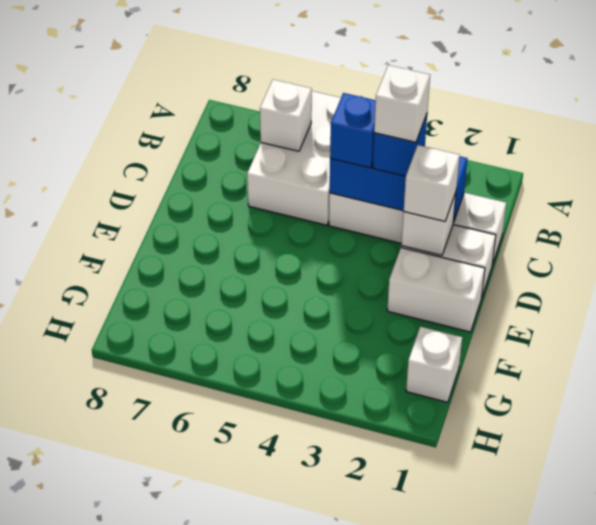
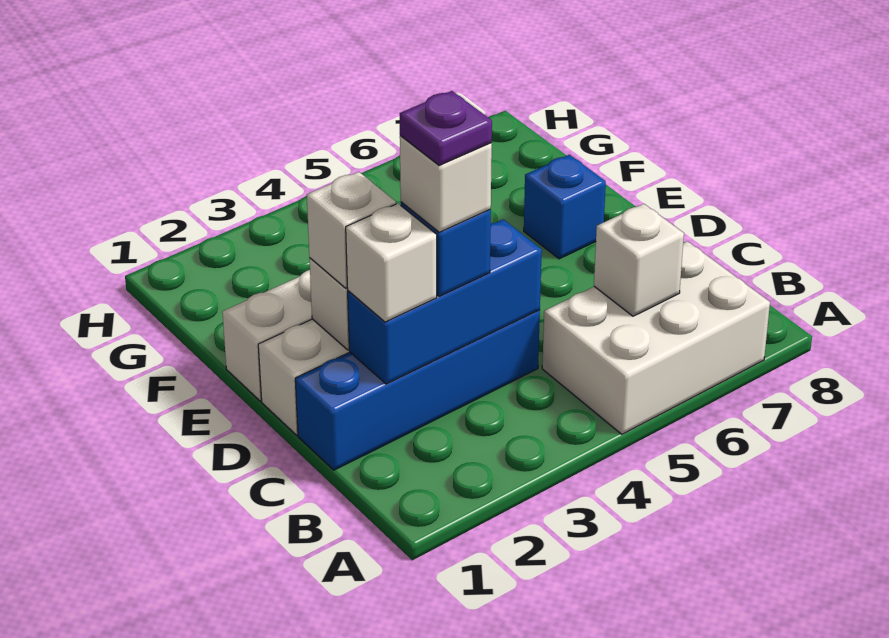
white 2x3 brick [247,91,341,225] -> white 2x3 brick turned to [542,241,770,434]
white 1x4 brick [329,193,506,265] -> blue 1x4 brick [295,310,540,470]
none -> purple 1x1 plate [400,91,492,166]
blue 1x1 brick [330,93,376,168] -> blue 1x1 brick moved to [524,155,606,259]
white 1x1 brick [406,327,462,402] -> white 1x1 brick moved to [346,204,437,322]

